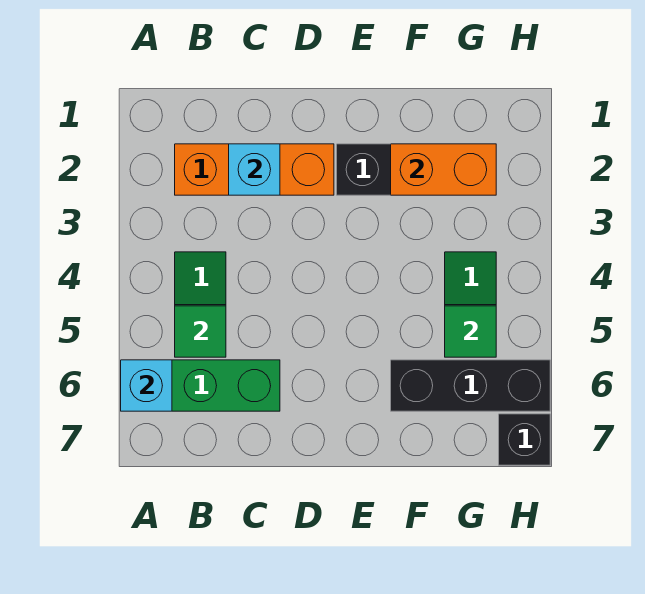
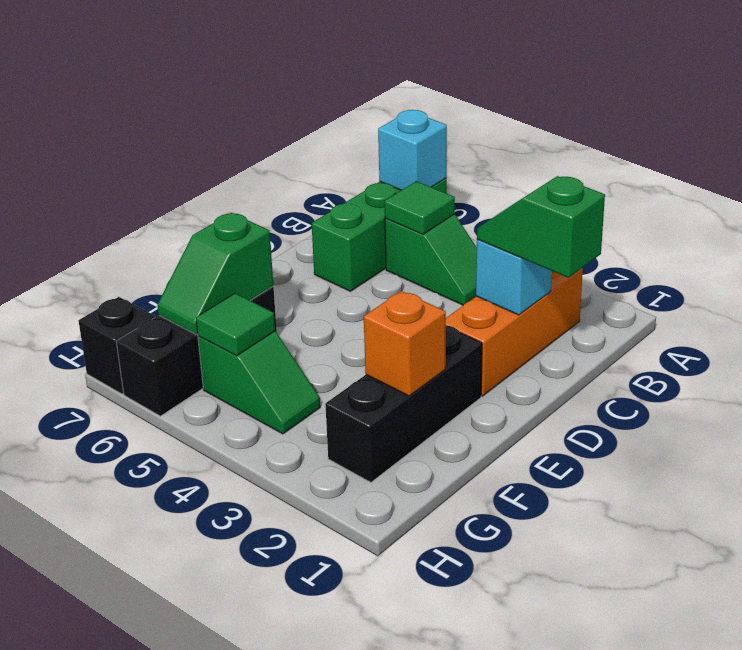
none -> green 1x2 slope [477,176,605,278]
orange 1x2 brick [391,144,496,195] -> orange 1x1 brick [364,291,446,396]
none -> green 1x2 slope [157,213,273,334]

